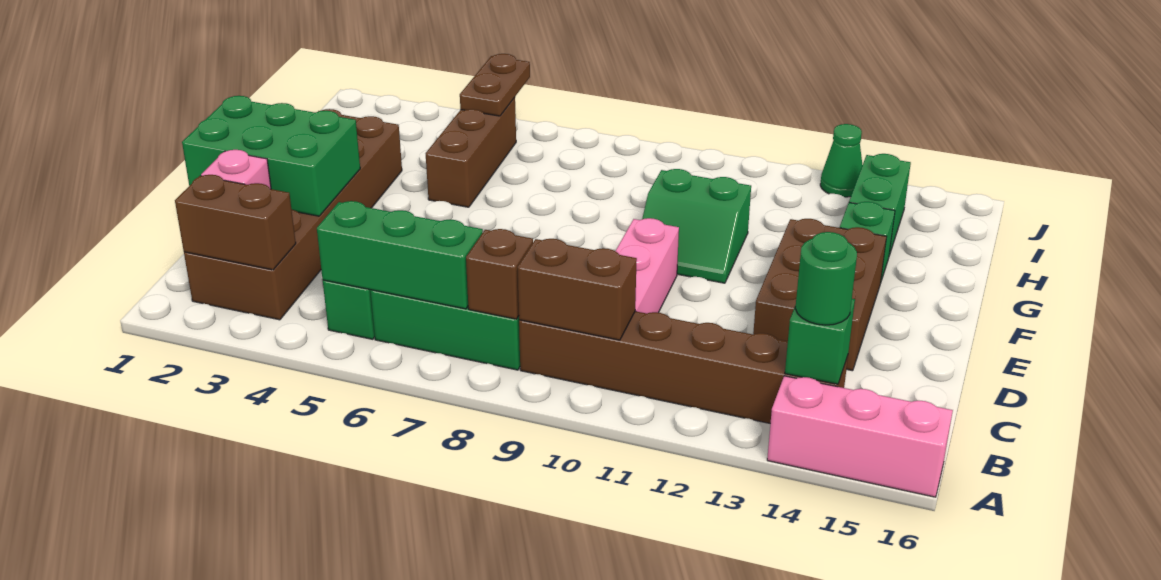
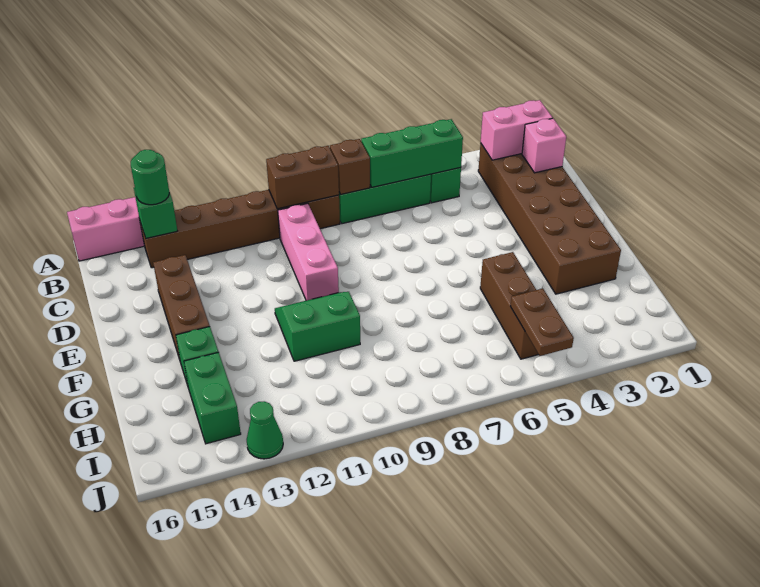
brown 1x2 brick [175,175,296,270] -> pink 1x2 brick [481,100,552,160]
green 2x3 brick [182,96,360,216] -> none
brown 2x3 brick [753,219,887,371] -> brown 1x3 brick [153,255,210,360]

